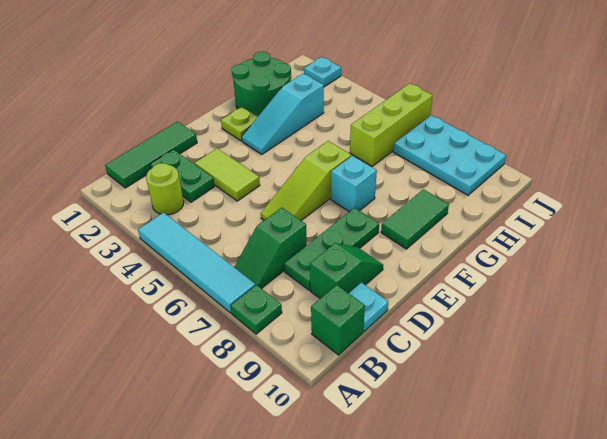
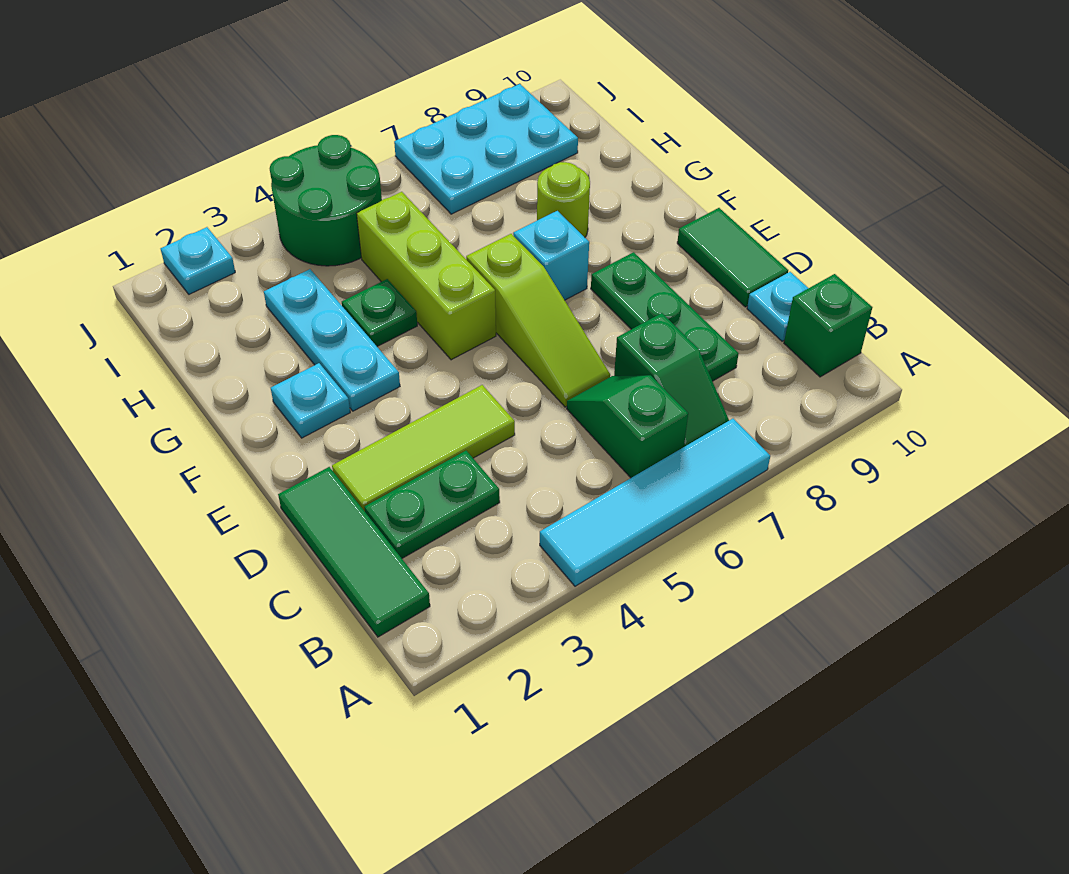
green 1x1 plate [231,285,282,334] -> green 1x1 plate moved to [342,279,417,346]
lime 1x1 round brick [146,163,184,215] -> lime 1x1 round brick moved to [537,162,590,237]
green 1x2 slope [310,243,383,298] -> green 1x2 slope moved to [567,375,688,478]
lime 1x2 tile [195,148,260,201] -> lime 1x3 tile [332,385,515,511]
lime 1x1 plate [221,107,258,141] -> cyan 1x1 plate [271,363,350,438]
cyan 1x3 slope [242,73,324,154] -> cyan 1x3 plate [264,269,400,411]
green 1x2 tile [381,189,449,249] -> green 1x2 tile moved to [677,208,788,307]
green 2x2 round brick [232,52,291,116] -> green 2x2 round brick moved to [270,135,382,266]
lime 1x3 brick [350,83,433,166] -> lime 1x3 brick moved to [357,192,496,360]

